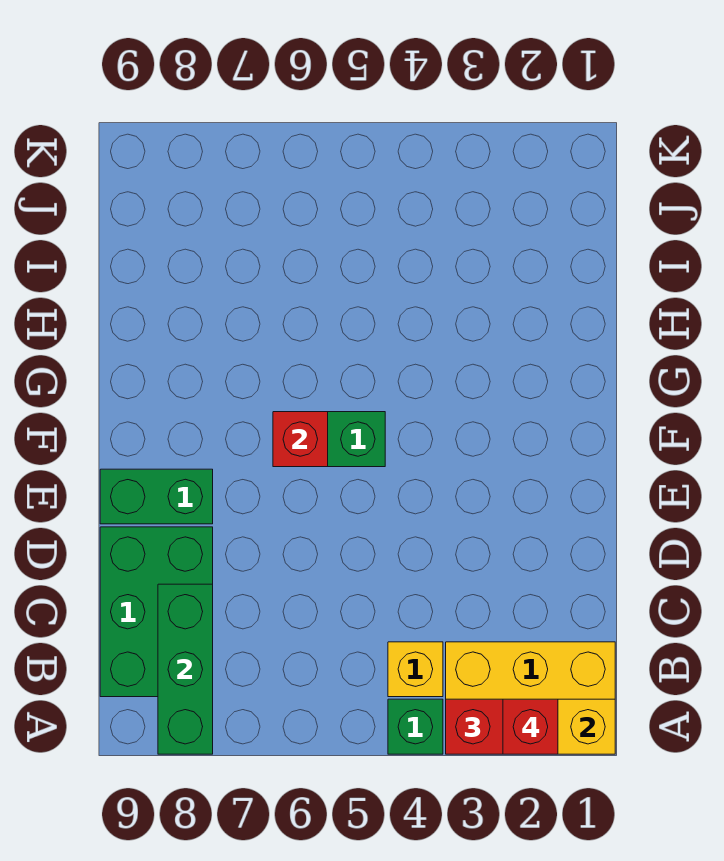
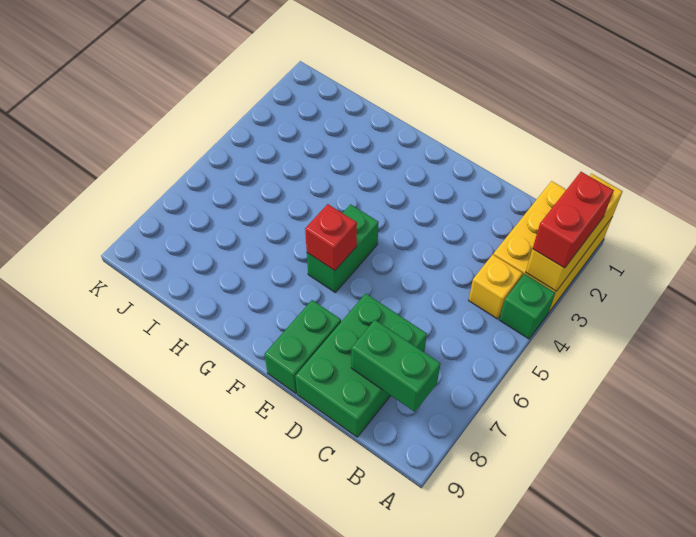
red 1x1 brick [503,699,558,754] -> none
green 1x3 brick [158,584,213,754] -> green 1x2 brick [351,320,441,412]
green 2x3 brick [100,527,213,697] -> green 2x3 brick turned to [295,294,427,437]

